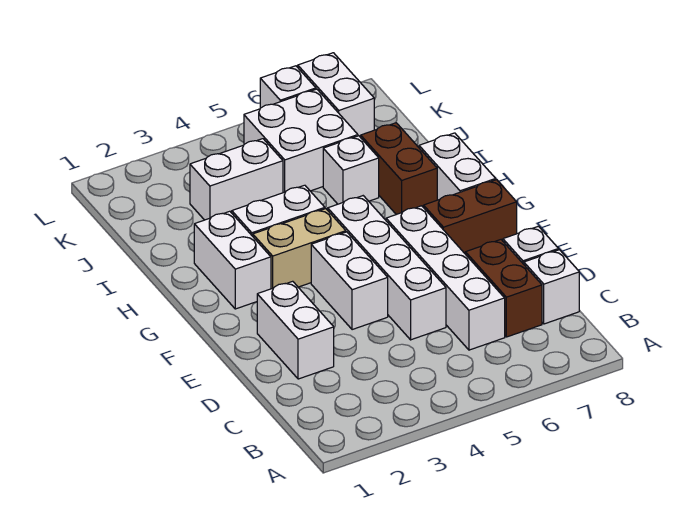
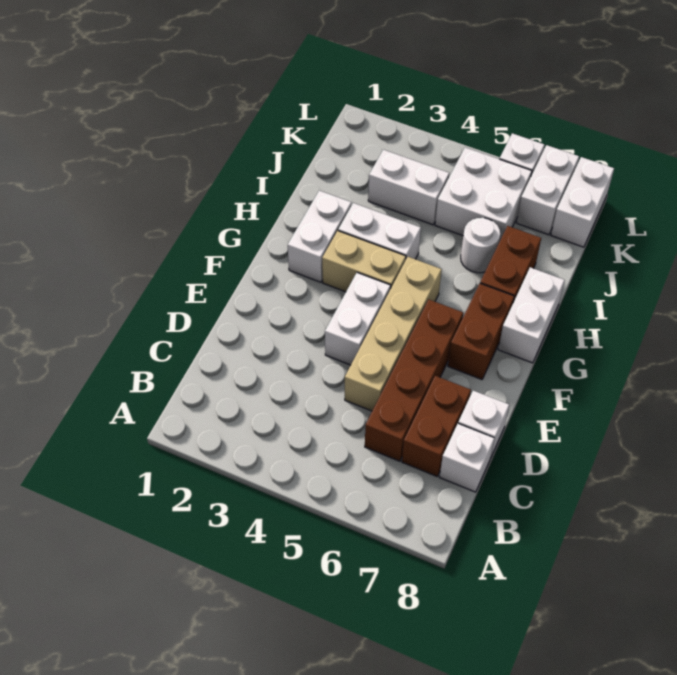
white 1x4 brick [386,206,505,350] -> brown 1x4 brick [365,300,463,461]
white 1x2 brick [257,281,334,379] -> white 1x2 brick moved to [551,157,614,247]
white 1x4 brick [328,196,446,340] -> tan 1x4 brick [345,257,442,411]
brown 1x2 brick [424,180,517,253] -> brown 1x2 brick turned to [448,283,514,380]
white 1x1 brick [323,136,379,204] -> white 1x1 round brick [461,218,500,273]

